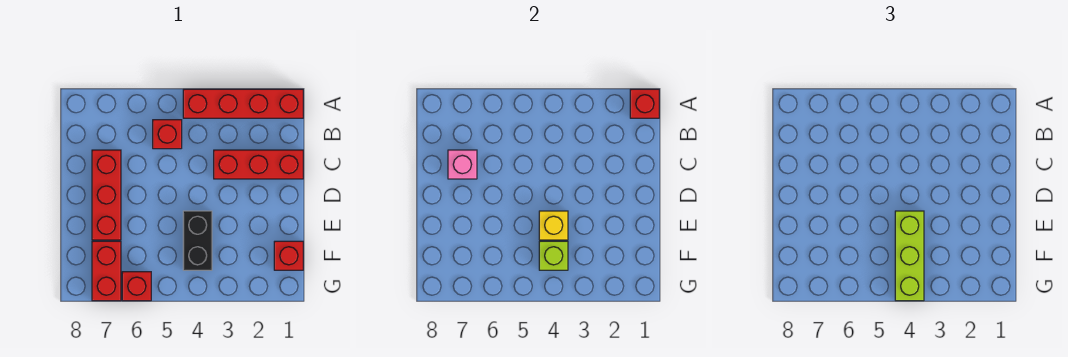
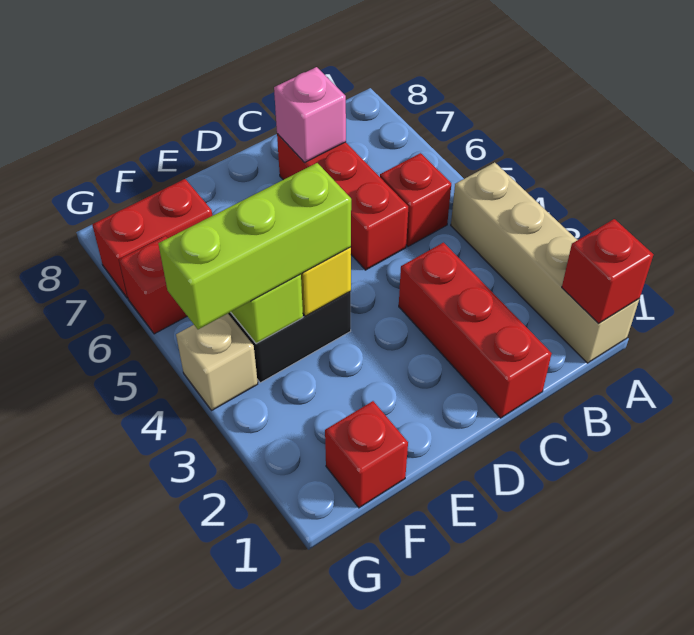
red 1x4 brick [183,89,303,118] -> tan 1x4 brick [451,162,639,363]
red 1x3 brick [92,150,121,240] -> red 1x3 brick turned to [277,134,408,270]
none -> tan 1x1 brick [176,314,258,411]

